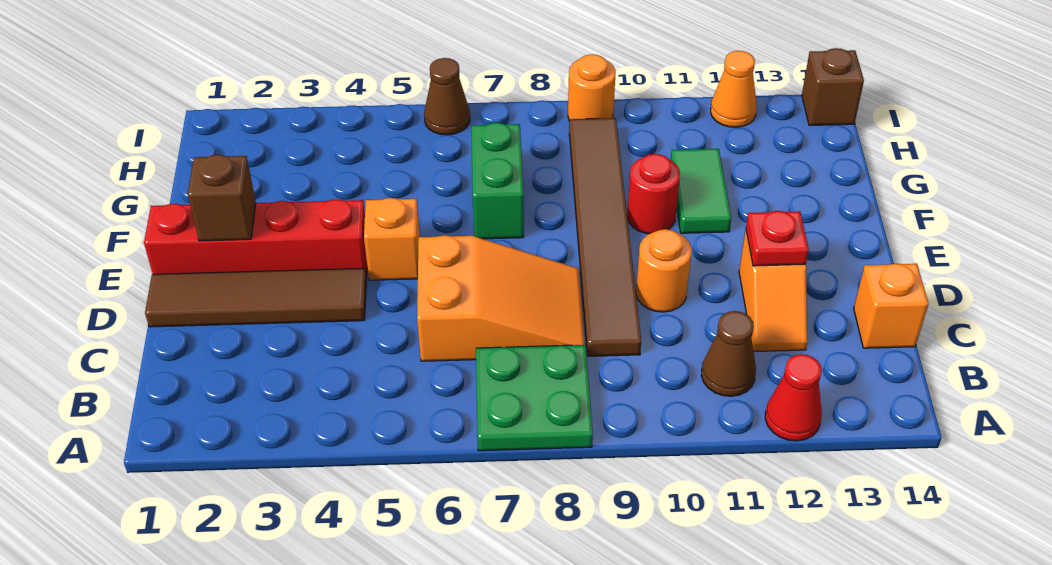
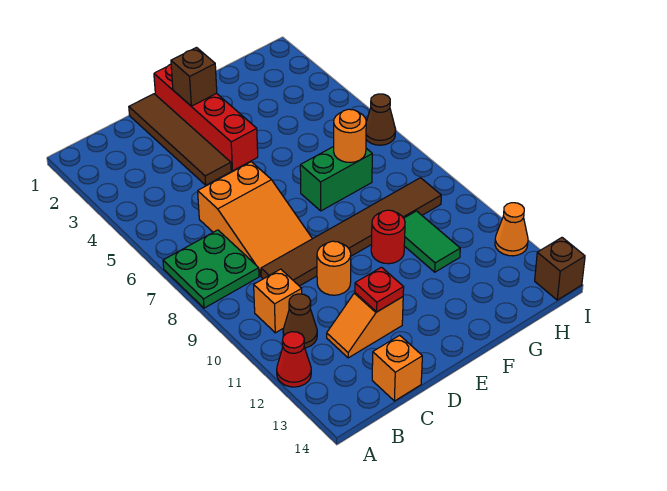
orange 1x1 brick [364,198,420,280] -> orange 1x1 brick moved to [254,269,302,333]
green 1x2 tile [671,149,731,233] -> green 1x2 tile turned to [404,211,460,272]
orange 1x1 round brick [568,54,616,121] -> orange 1x1 round brick moved to [334,109,366,162]

